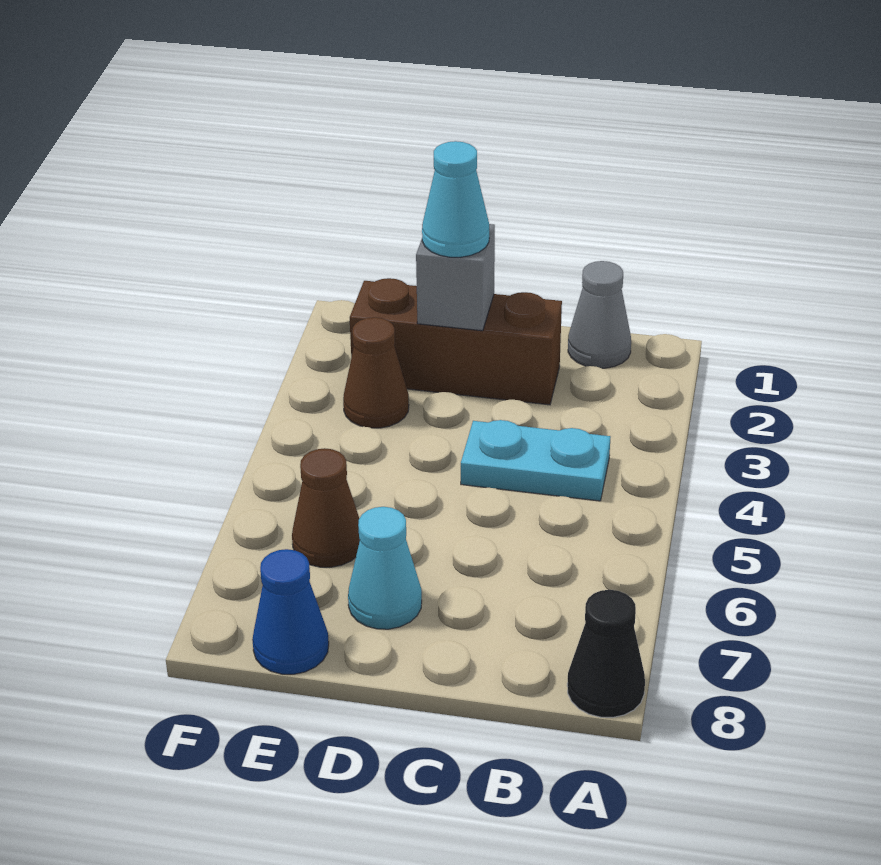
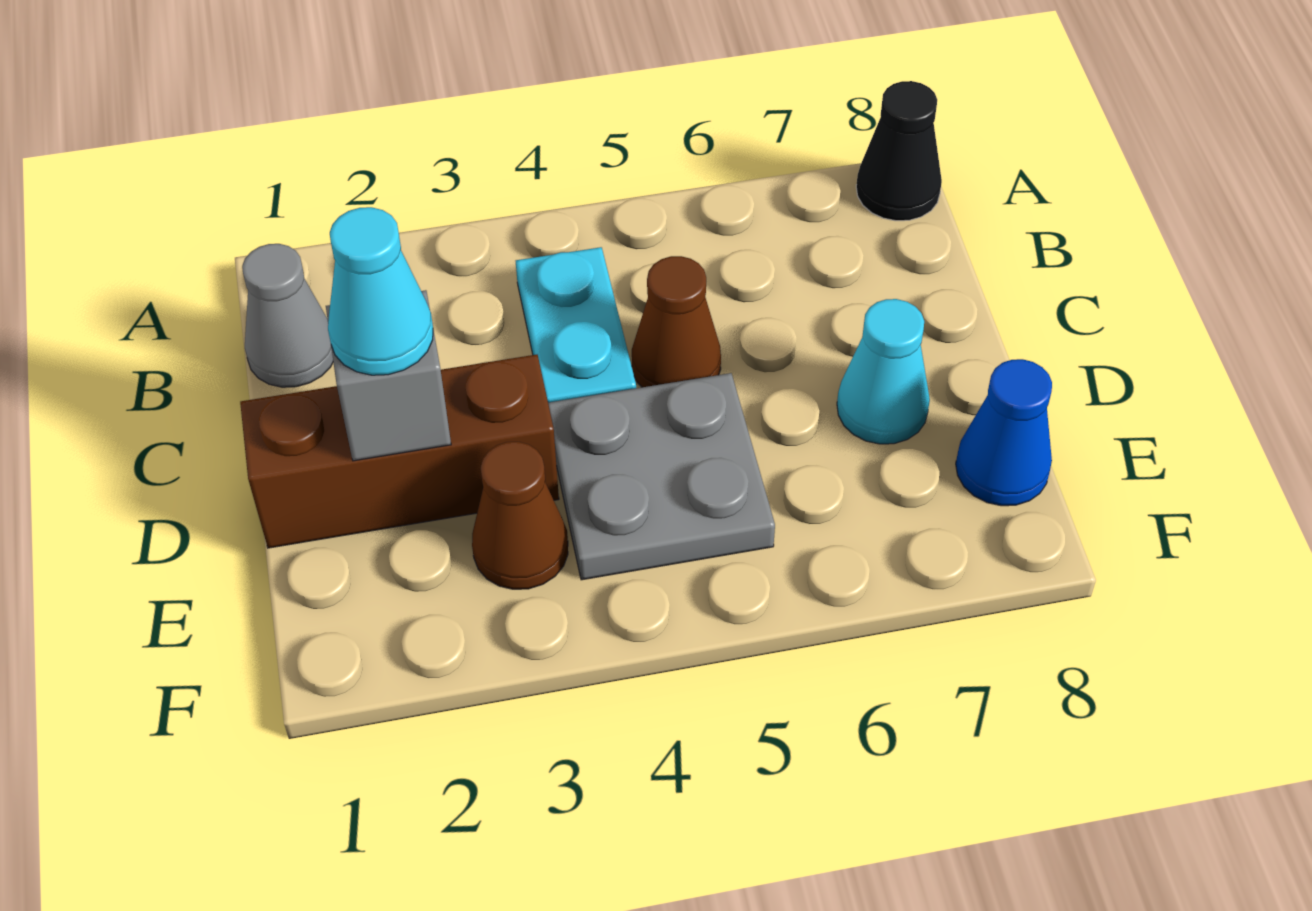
brown 1x3 brick [350,278,562,405] -> brown 1x3 brick turned to [240,355,559,548]
none -> grey 2x2 plate [548,373,775,580]
brown 1x1 cone [292,448,360,567] -> brown 1x1 cone moved to [632,256,721,387]

